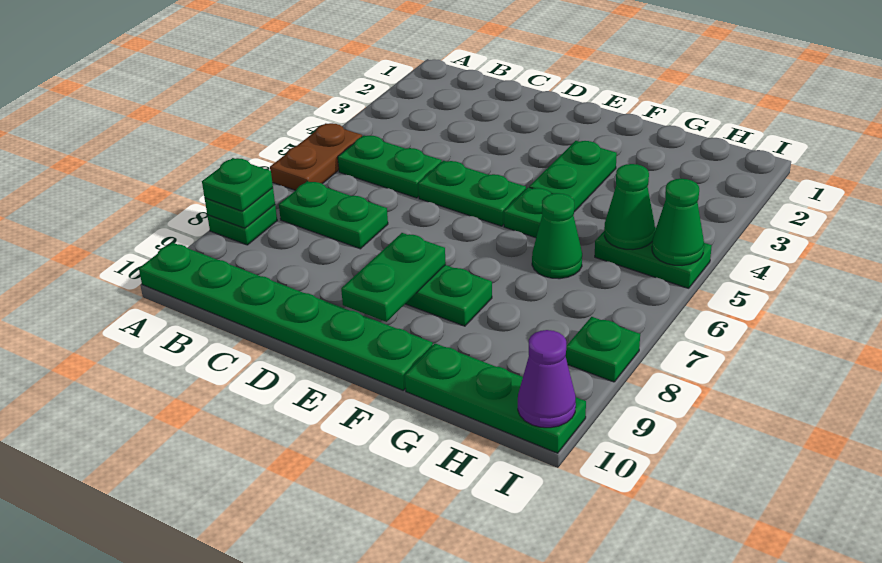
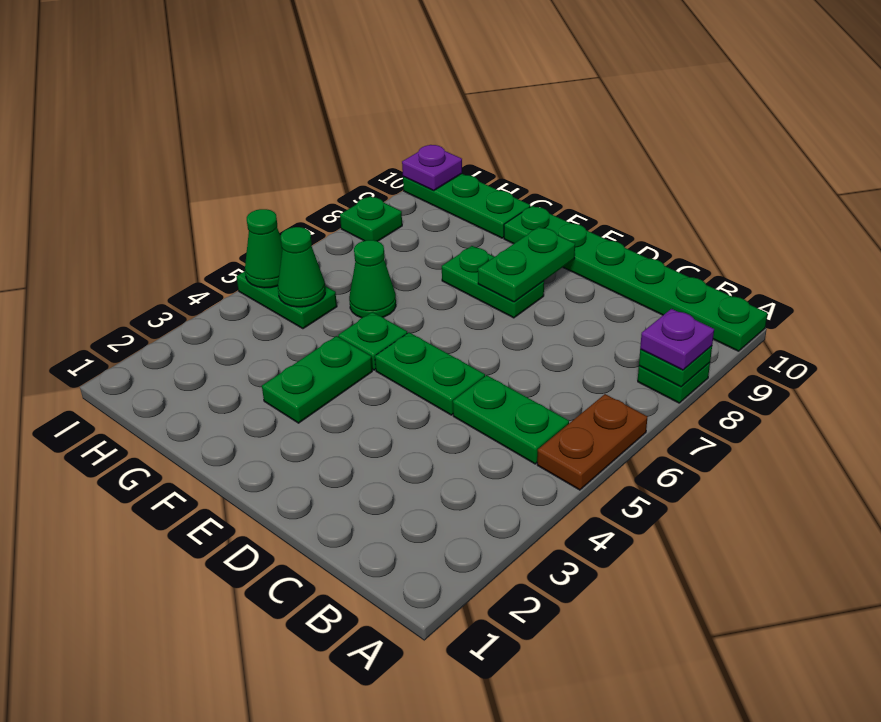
green 1x1 plate [202,158,273,211] -> purple 1x1 plate [640,309,714,370]
green 1x2 plate [279,181,388,249] -> none
purple 1x1 cone [518,330,576,428] -> purple 1x1 plate [402,145,462,190]

